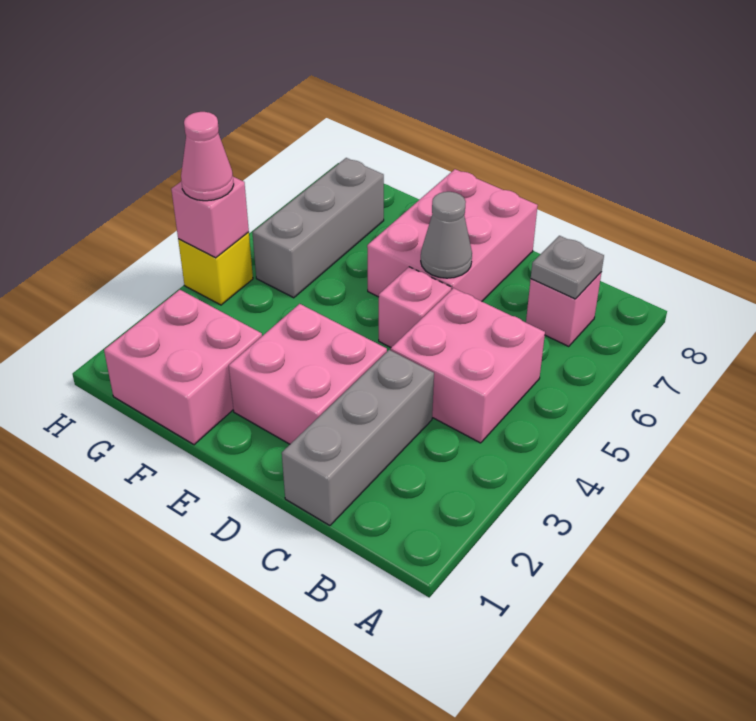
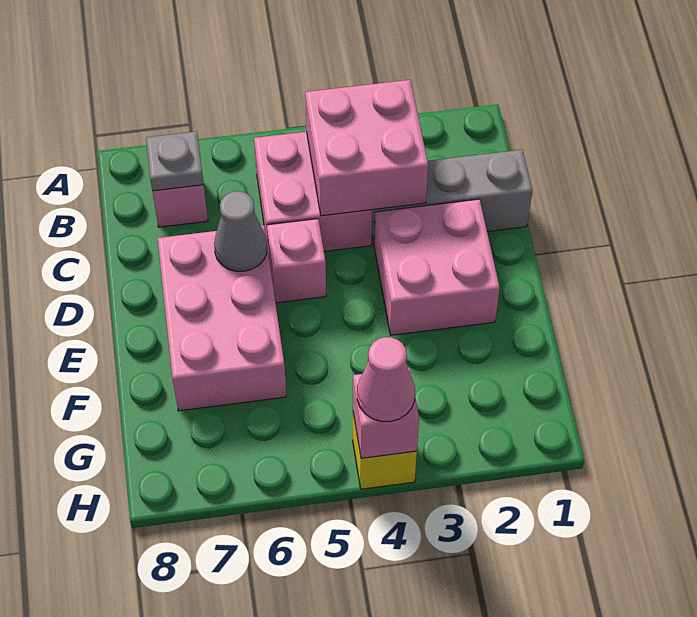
pink 2x3 brick [367,169,538,301] -> pink 2x3 brick turned to [157,225,286,411]
pink 2x2 brick [104,290,262,445] -> pink 2x2 brick moved to [305,80,428,216]
grey 1x3 brick [252,158,384,298] -> none

